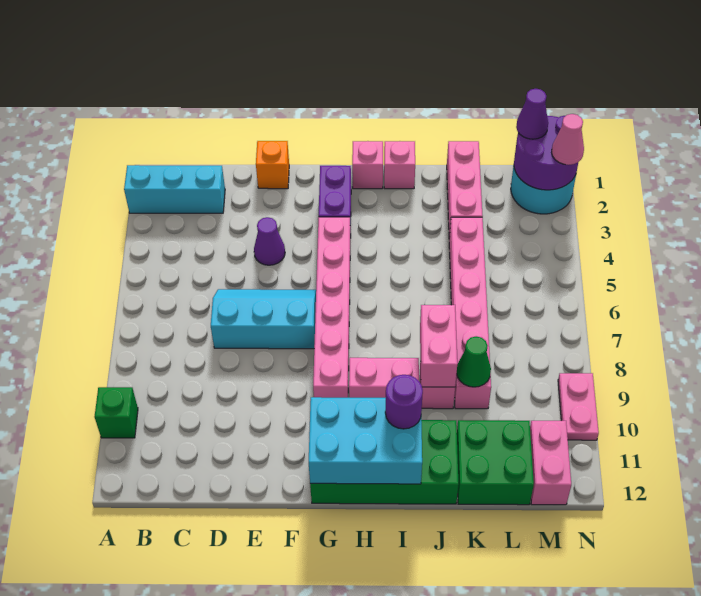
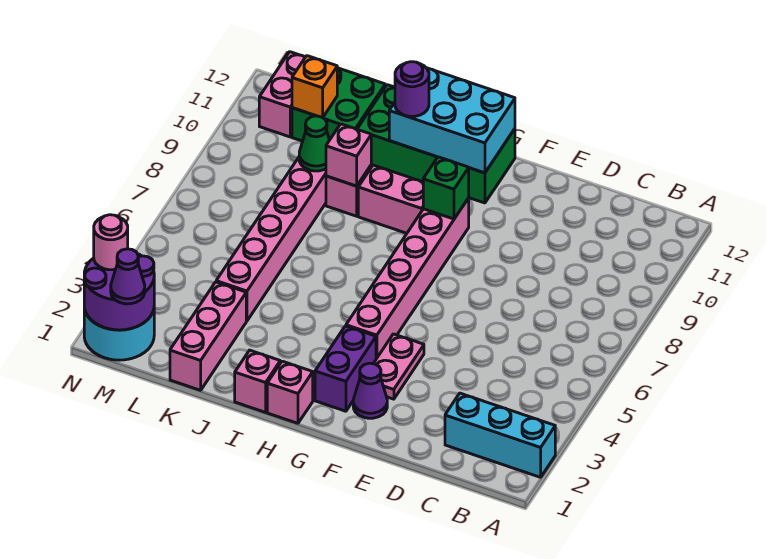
green 1x1 brick [94,387,138,438] -> green 1x1 brick moved to [423,157,469,219]
cyan 2x3 slope [211,289,316,349] -> none
orange 1x1 brick [256,141,289,189] -> orange 1x1 brick moved to [292,56,337,118]
purple 1x1 cone [254,217,285,265] -> purple 1x1 cone moved to [353,363,387,418]
pink 1x2 brick [420,305,457,387] -> pink 1x1 brick [326,124,371,186]
pink 1x1 cone [552,114,584,165] -> pink 1x1 round brick [94,215,128,270]
pink 1x2 plate [558,373,599,440] -> pink 1x2 plate moved to [373,334,424,399]

